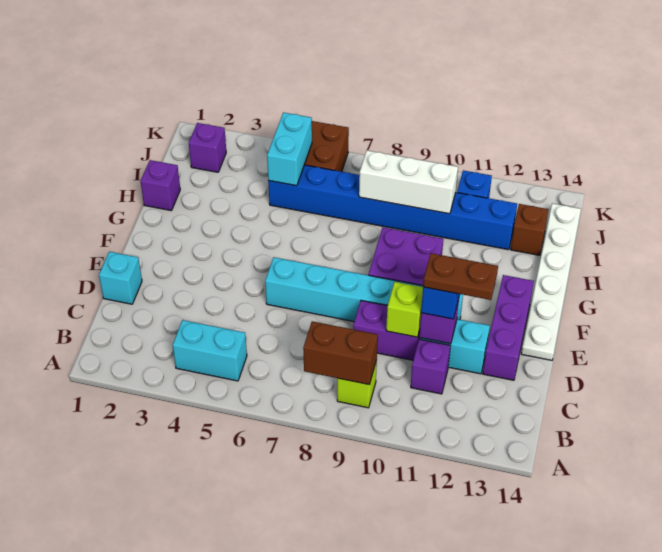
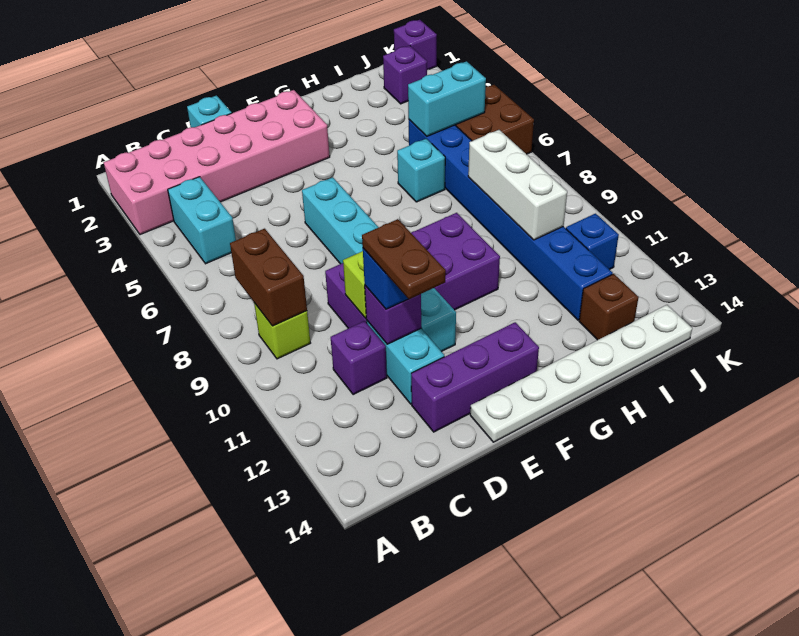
none -> pink 2x6 brick [104,90,330,235]
purple 1x1 brick [140,160,180,211] -> purple 1x1 brick moved to [394,20,437,70]
none -> cyan 1x1 brick [397,139,445,202]

